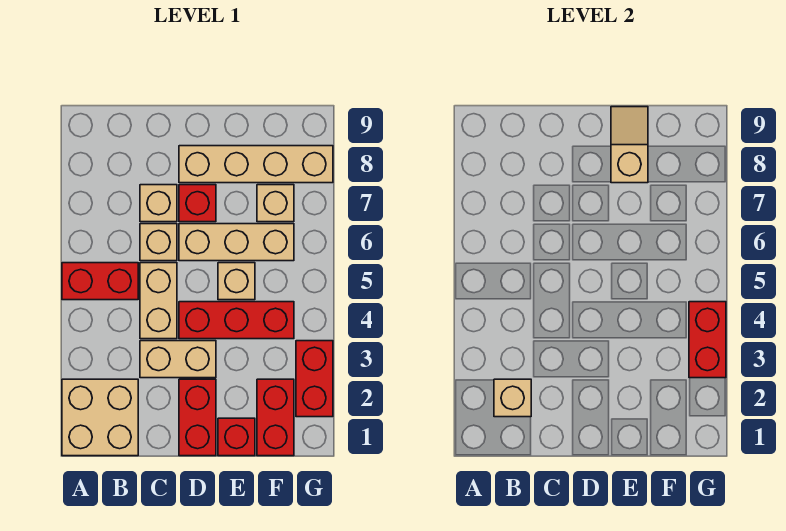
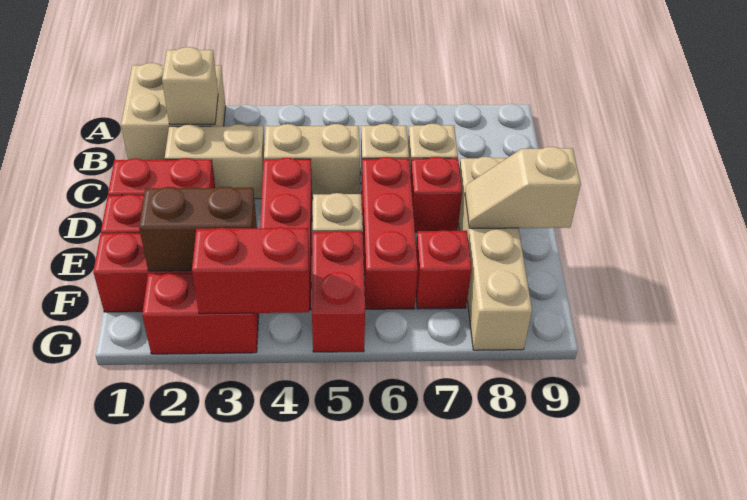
red 1x2 brick [62,263,138,300] -> red 1x2 brick moved to [312,231,365,352]
tan 1x2 brick [140,341,216,378] -> tan 1x2 brick turned to [165,124,265,199]
tan 1x3 brick [179,224,294,261] -> red 1x3 brick [361,157,418,309]
tan 1x2 slope [611,107,648,183] -> tan 1x2 slope turned to [465,147,581,228]
none -> brown 1x2 brick [139,187,257,271]
tan 1x1 brick [257,185,294,222] -> red 1x1 brick [416,230,472,309]

